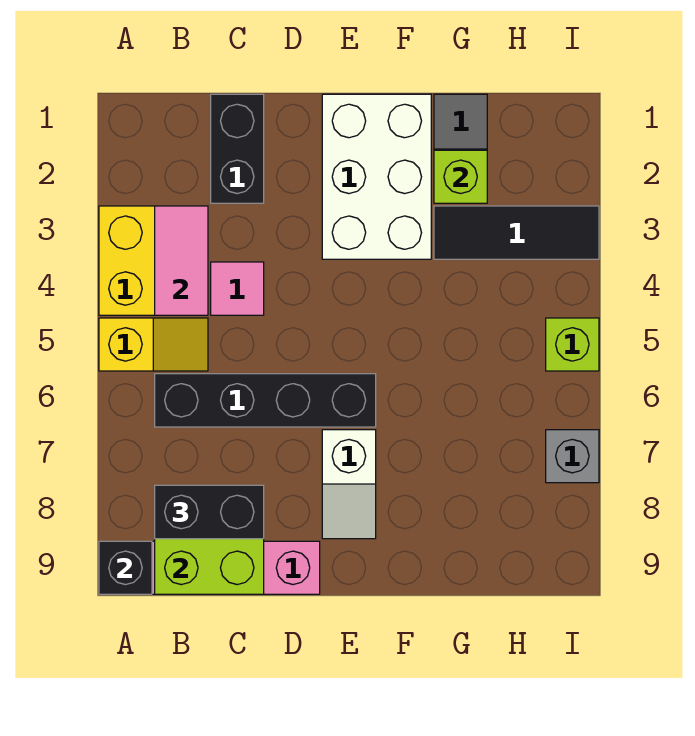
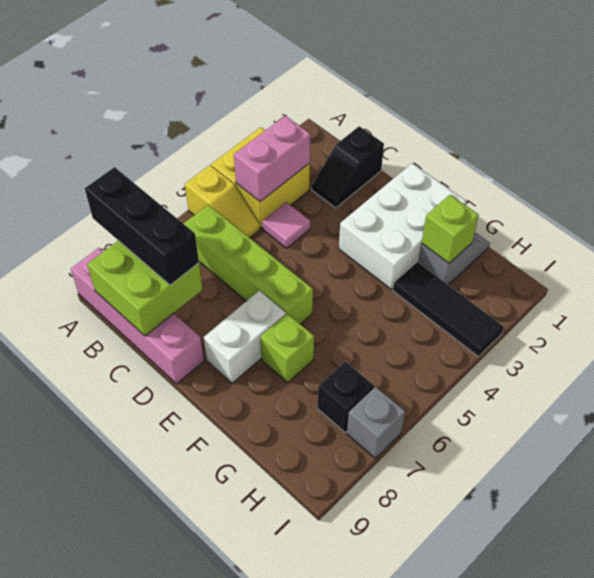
black 1x1 brick [99,541,152,594] -> black 1x1 brick moved to [318,362,374,432]
pink 1x2 tile [155,206,208,315] -> pink 1x2 brick [234,116,310,202]
black 1x4 brick [155,374,376,427] -> lime 1x4 brick [183,205,313,324]
black 1x2 brick [155,485,264,539] -> black 1x3 brick [85,167,199,285]
black 1x2 brick [211,94,264,203] -> black 1x2 slope [312,126,384,208]
white 1x2 slope [322,430,376,539] -> white 1x2 brick [203,291,286,383]
lime 1x1 brick [546,318,599,371] -> lime 1x1 brick moved to [260,314,314,383]

